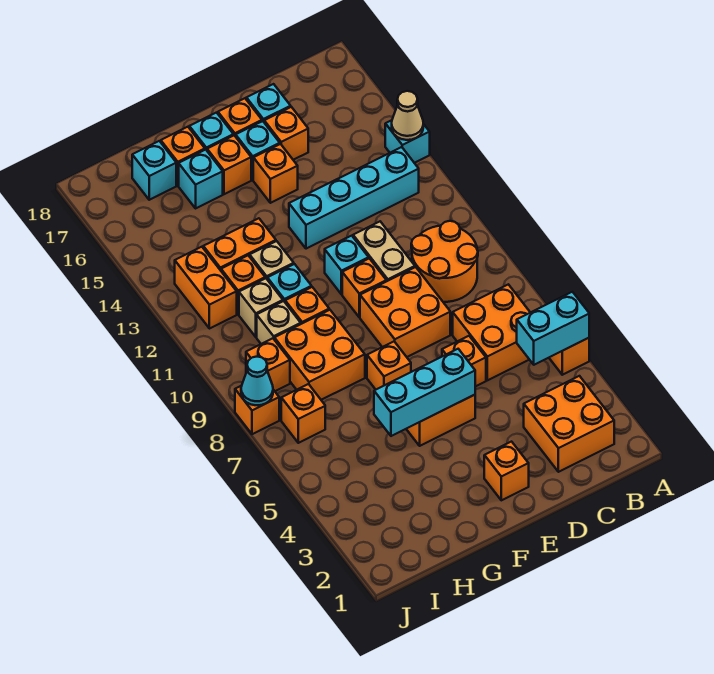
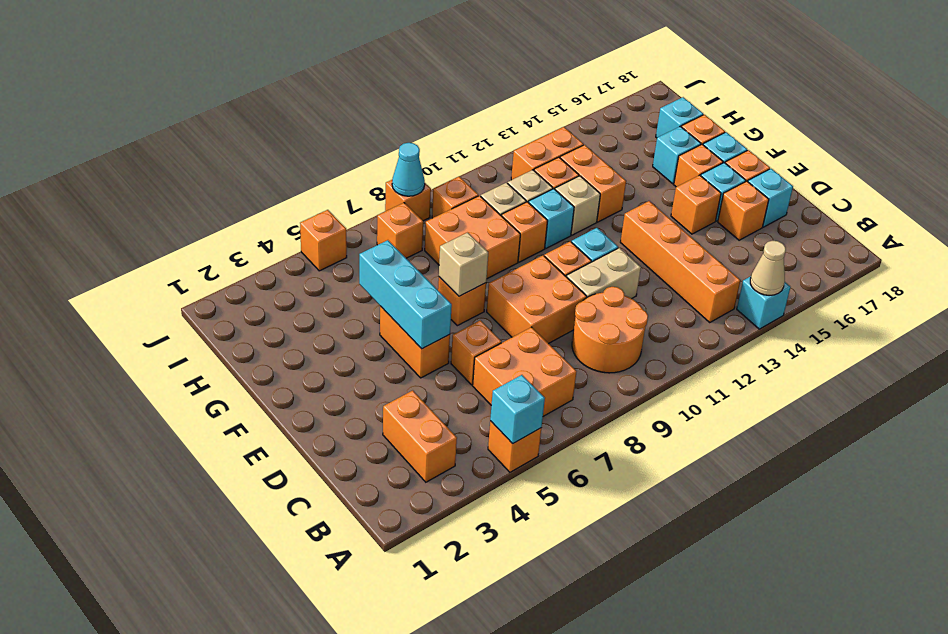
cyan 1x2 brick [517,292,589,365] -> cyan 1x1 brick [490,375,545,444]
orange 2x2 brick [524,376,614,472] -> orange 1x2 brick [383,390,457,482]
cyan 1x4 brick [289,147,419,249] -> orange 1x4 brick [620,201,741,323]
orange 1x1 brick [484,442,529,500] -> orange 1x1 brick moved to [300,210,347,271]
none -> tan 1x1 brick [439,232,488,296]

